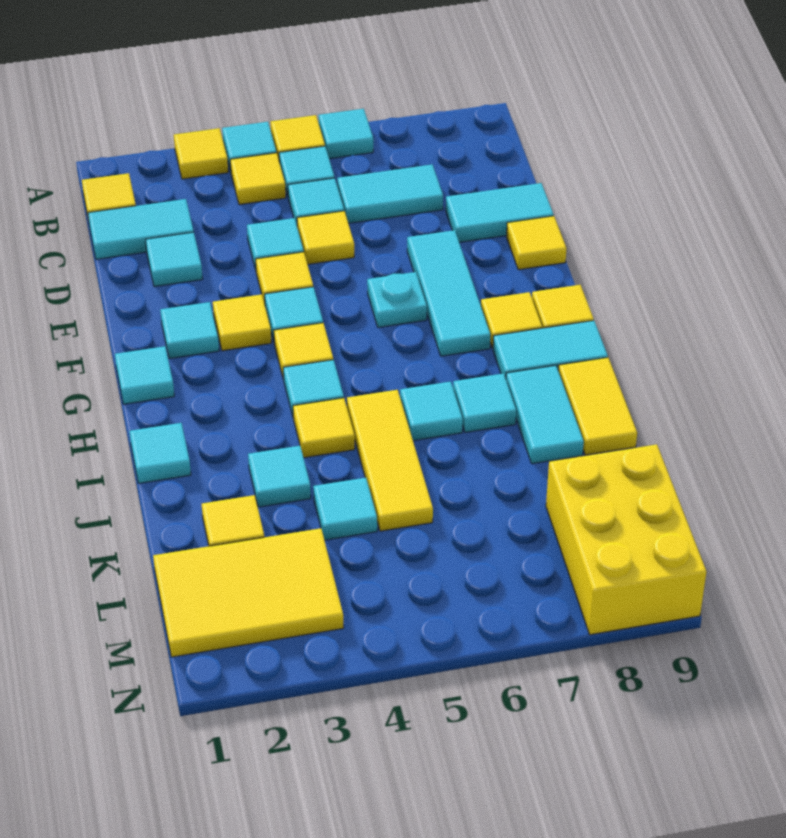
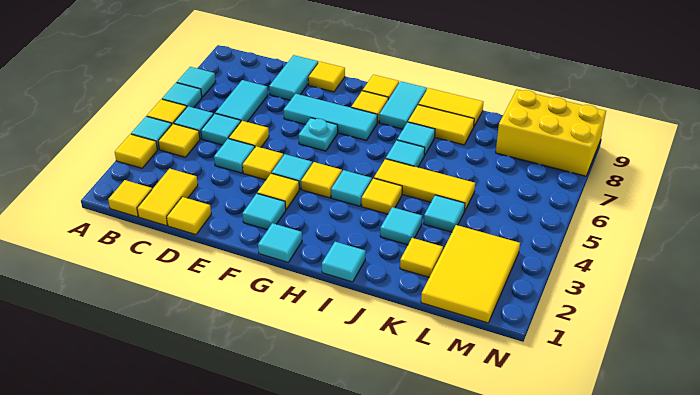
cyan 1x2 tile [88,199,194,259] -> yellow 1x2 tile [137,168,198,225]
none -> yellow 1x1 tile [167,197,211,235]
cyan 1x1 tile [146,232,203,287] -> cyan 1x1 tile moved to [177,67,216,97]
cyan 1x2 tile [506,365,584,464] -> yellow 1x2 tile [408,105,474,145]

